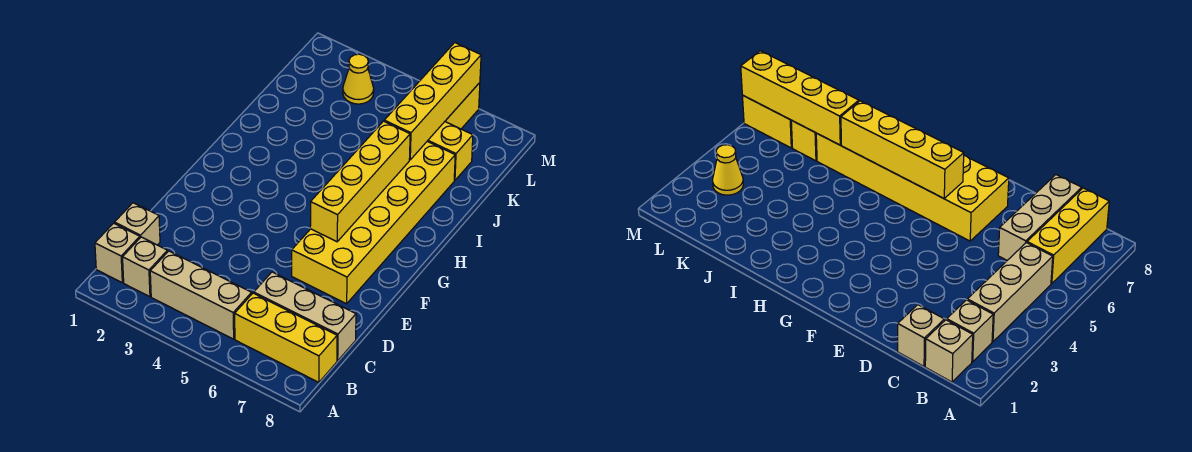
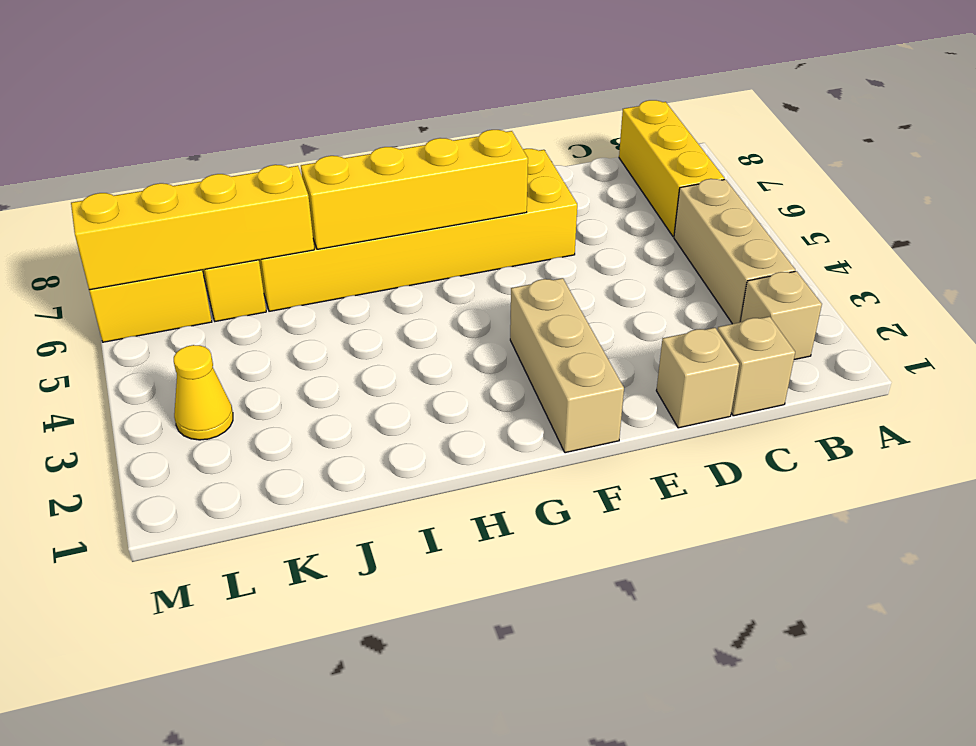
tan 1x1 brick [95,223,140,282] -> tan 1x1 brick moved to [656,328,739,428]
tan 1x3 brick [254,272,356,361] -> tan 1x3 brick moved to [510,278,624,453]

